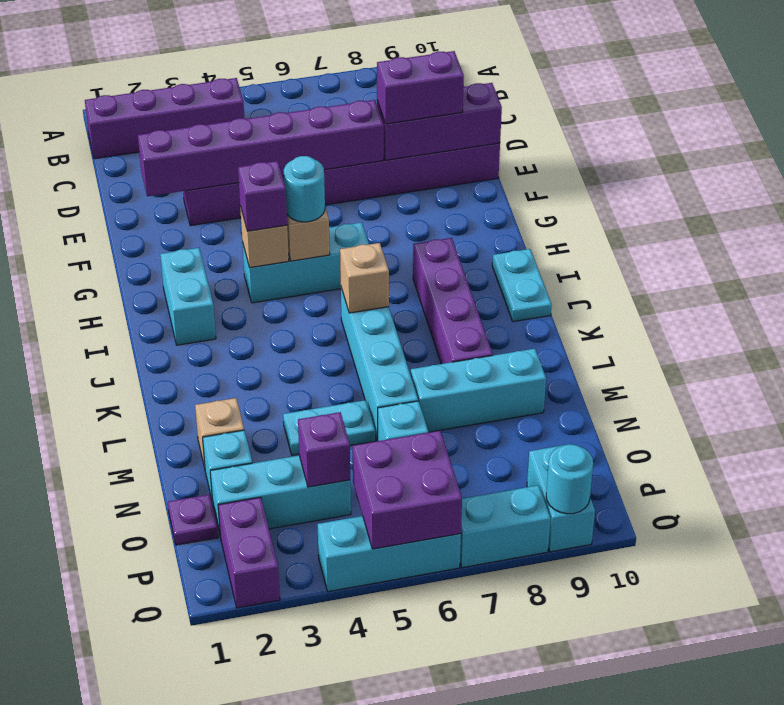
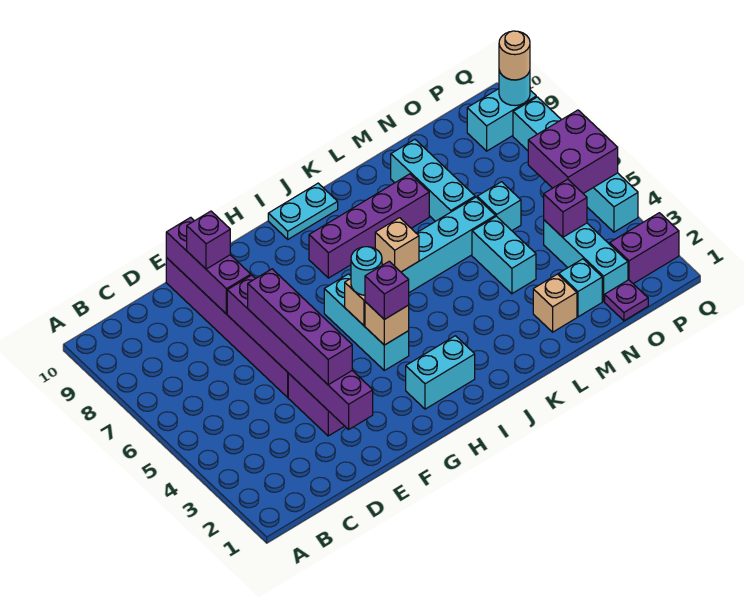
purple 1x4 brick [85,78,244,159] -> purple 1x4 brick moved to [248,269,352,385]
purple 1x2 brick [377,51,464,124] -> purple 1x1 brick [187,211,230,269]
cyan 1x2 plate [283,400,375,455] -> cyan 1x2 brick [472,216,536,294]
none -> tan 1x1 round brick [499,31,530,80]

